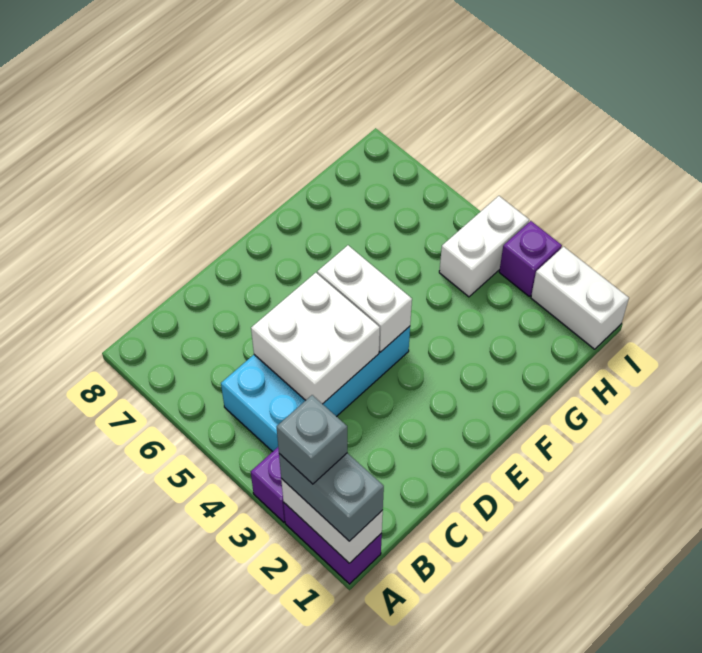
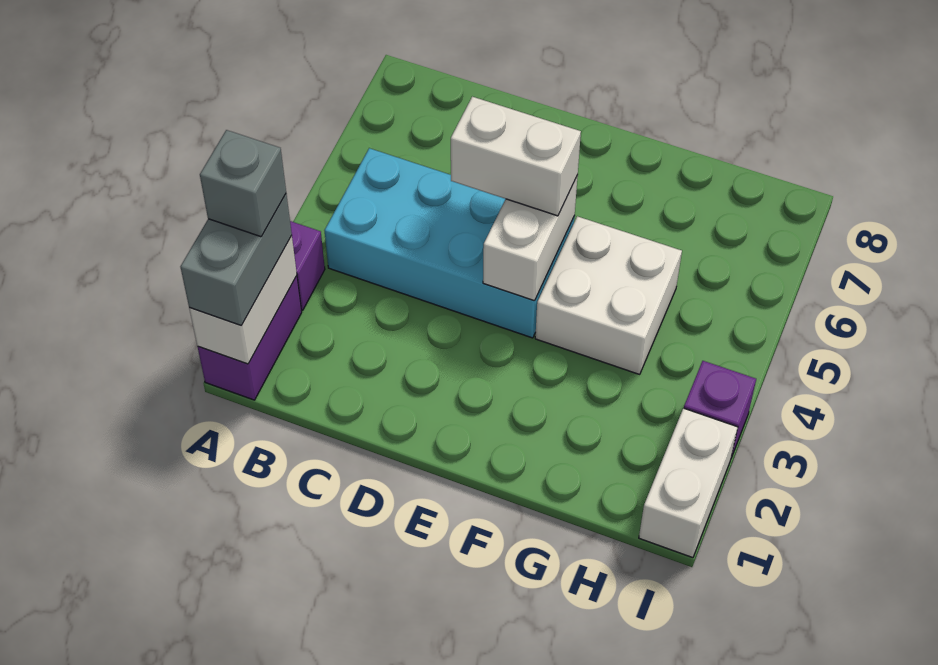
white 2x2 brick [251,273,380,404] -> white 2x2 brick moved to [535,216,682,374]
white 1x2 brick [439,196,529,297] -> white 1x2 brick moved to [451,97,581,216]

